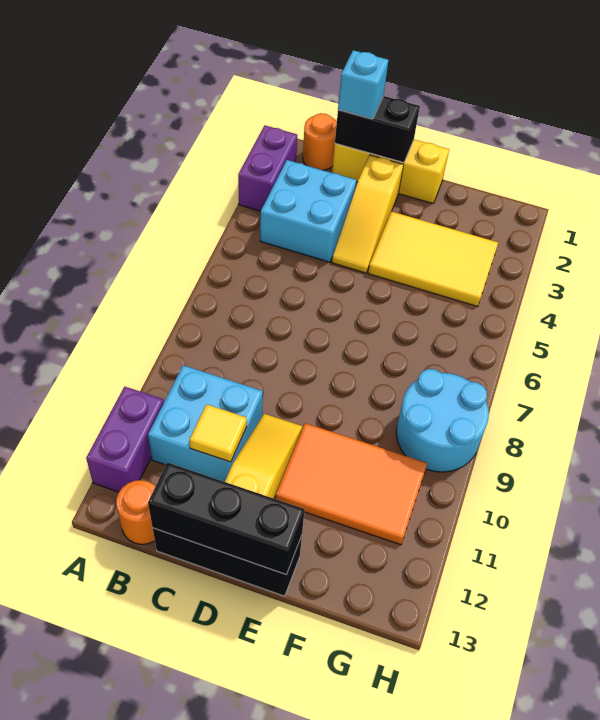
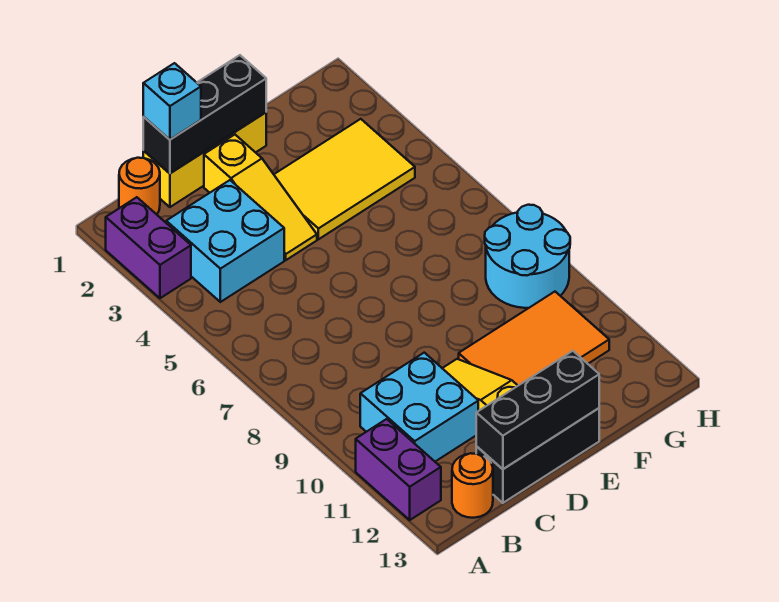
black 1x2 brick [335,96,420,163] -> black 1x3 brick [143,55,266,173]
yellow 1x1 tile [189,404,247,462] -> none

